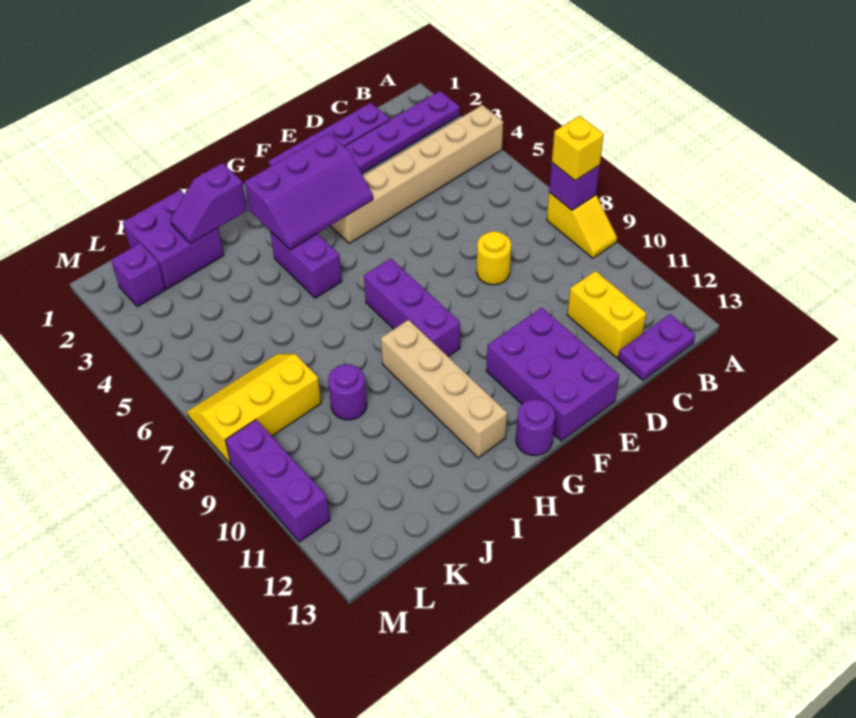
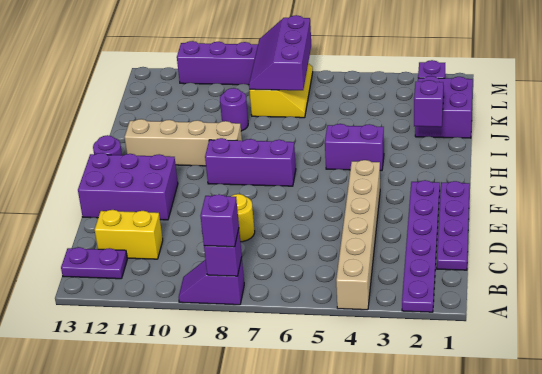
yellow 1x2 slope [547,193,617,258] -> purple 1x2 slope [179,257,244,305]
yellow 1x1 brick [552,116,604,181] -> purple 1x1 brick [201,194,239,247]
purple 1x2 plate [618,314,695,380] -> purple 1x2 plate turned to [61,247,127,279]
purple 2x3 slope [245,133,373,250] -> purple 2x3 slope moved to [249,15,311,90]

